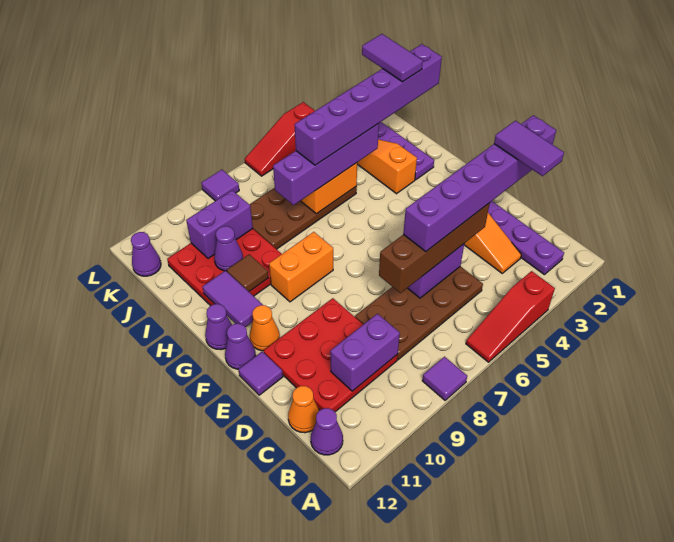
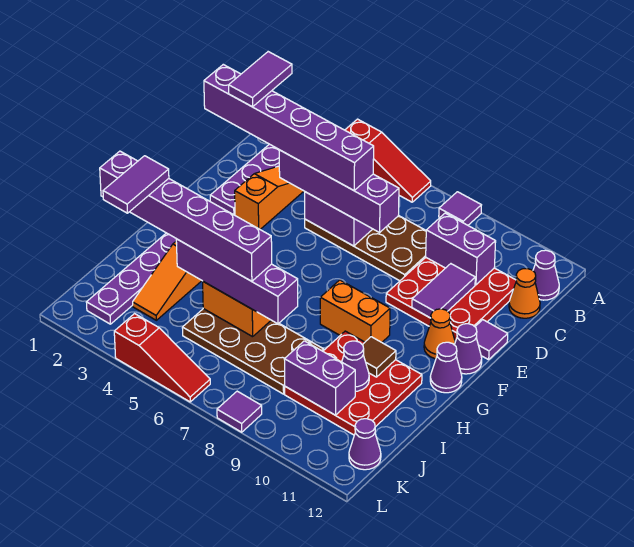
brown 1x4 brick [379,203,490,293] -> purple 1x4 brick [279,150,399,232]
purple 1x2 tile [203,271,263,327] -> purple 1x2 tile moved to [412,264,475,318]

